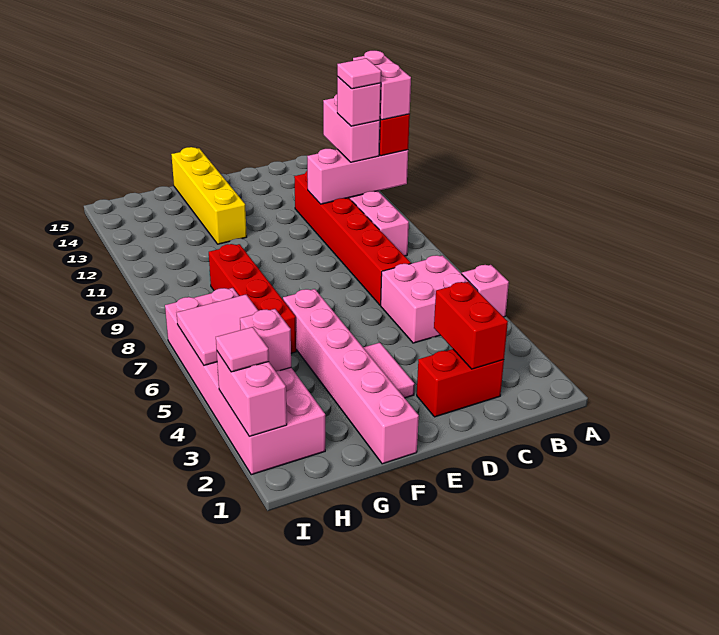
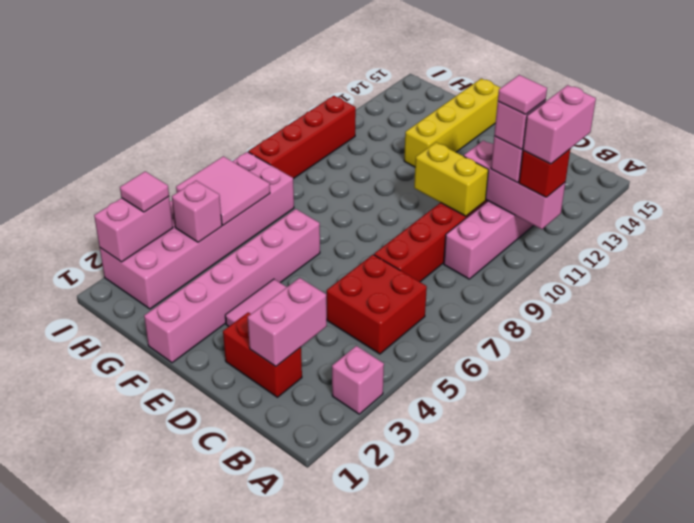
pink 1x1 brick [462,265,509,317] -> pink 1x1 brick moved to [332,346,384,414]
pink 2x2 brick [381,255,478,343] -> red 2x2 brick [327,255,427,354]
red 1x2 brick [434,282,508,369] -> pink 1x2 brick [248,278,327,366]
none -> yellow 1x2 brick [414,142,488,216]
red 1x4 brick [209,244,296,353] -> red 1x4 brick moved to [248,96,356,179]

